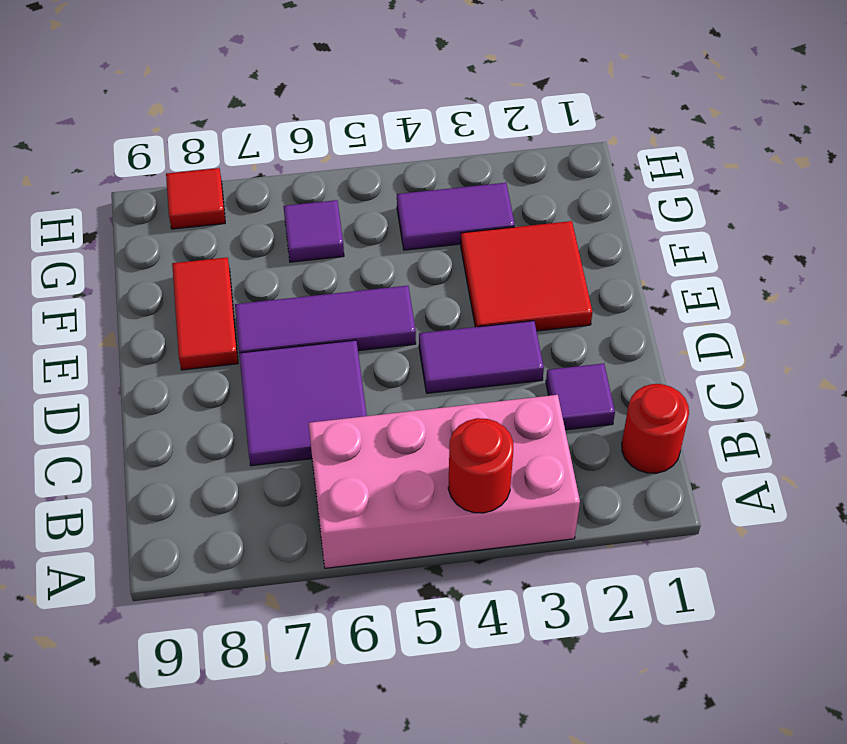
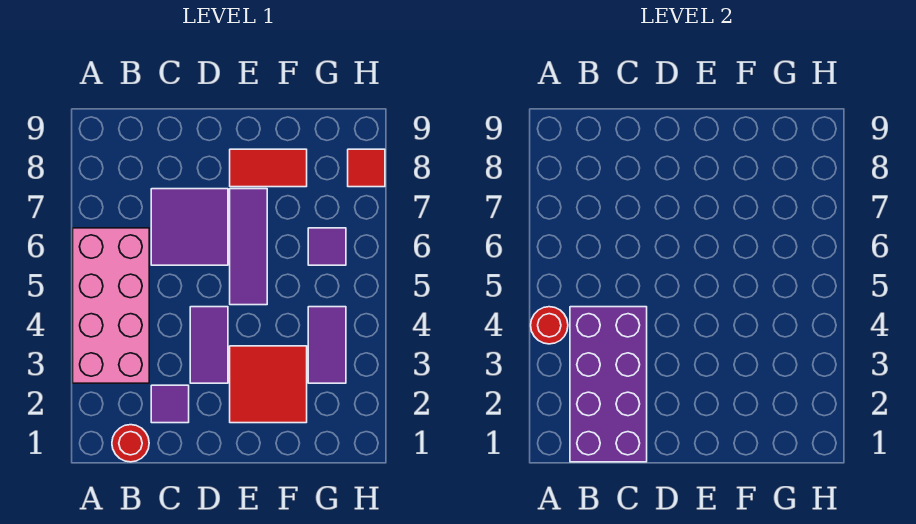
none -> purple 2x4 brick [570,307,647,462]

